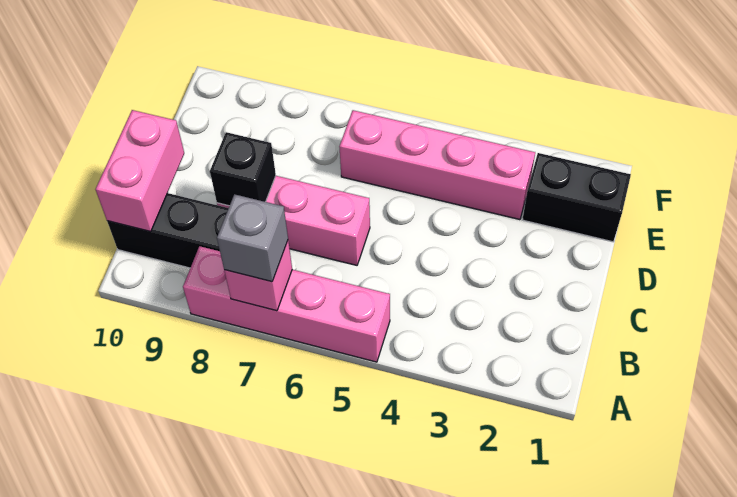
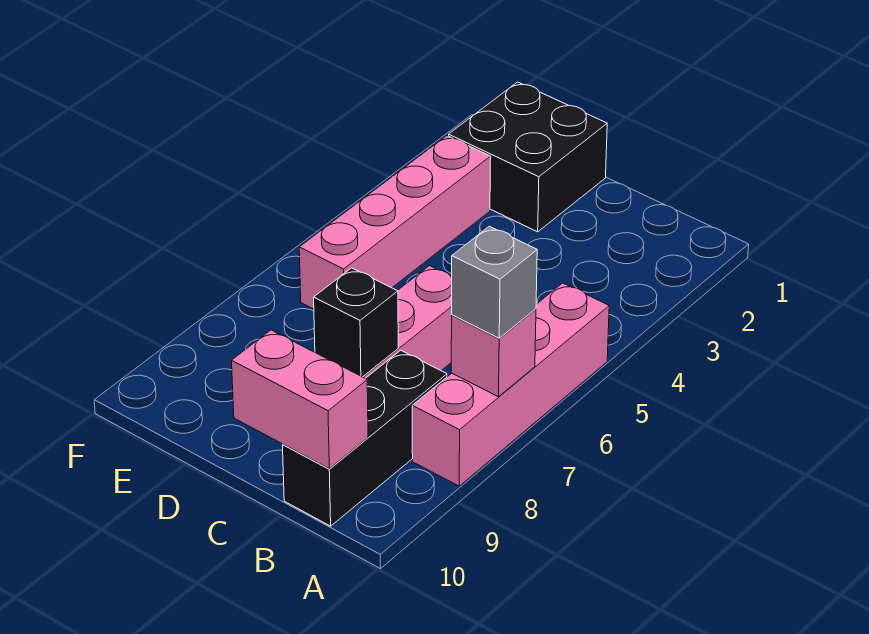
black 1x2 brick [522,153,631,242] -> black 2x2 brick [449,82,607,232]

